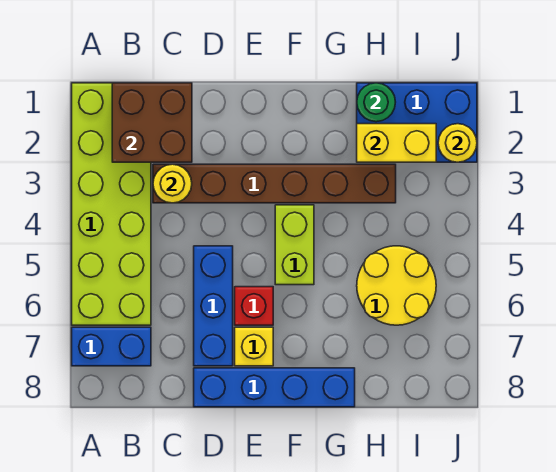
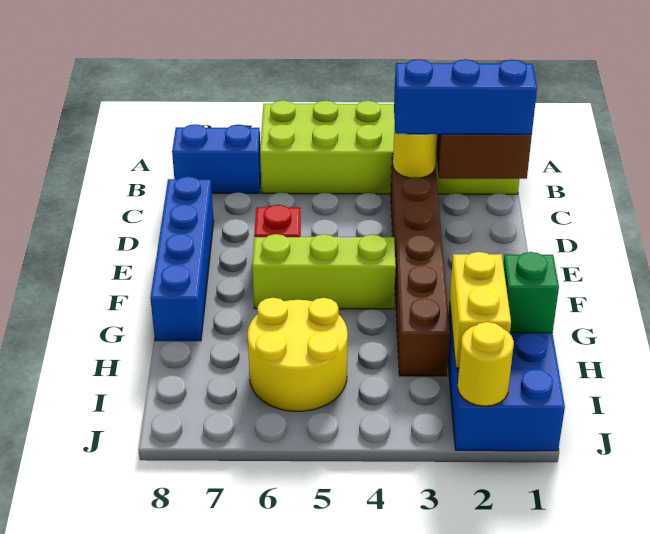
blue 1x2 brick [72,327,151,366] -> blue 1x2 brick turned to [172,124,261,193]
blue 1x3 brick [194,246,233,366] -> blue 1x3 brick moved to [394,59,537,135]
yellow 1x1 brick [235,327,273,366] -> none
lime 1x2 brick [275,205,314,285] -> lime 1x3 brick [252,234,396,309]
green 1x1 round brick [357,83,395,122] -> green 1x1 brick [503,252,559,333]

